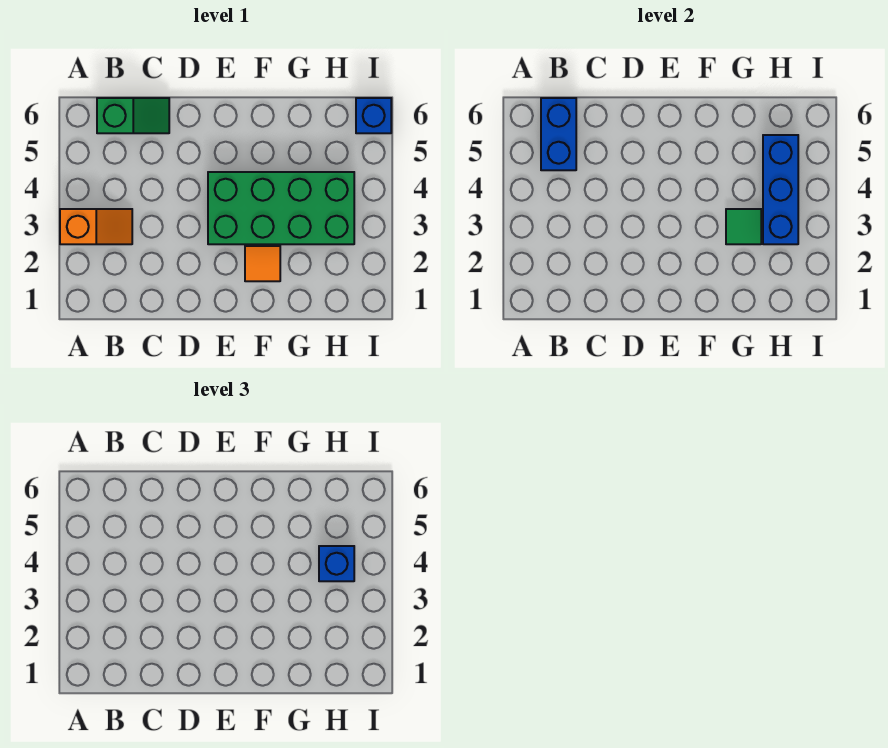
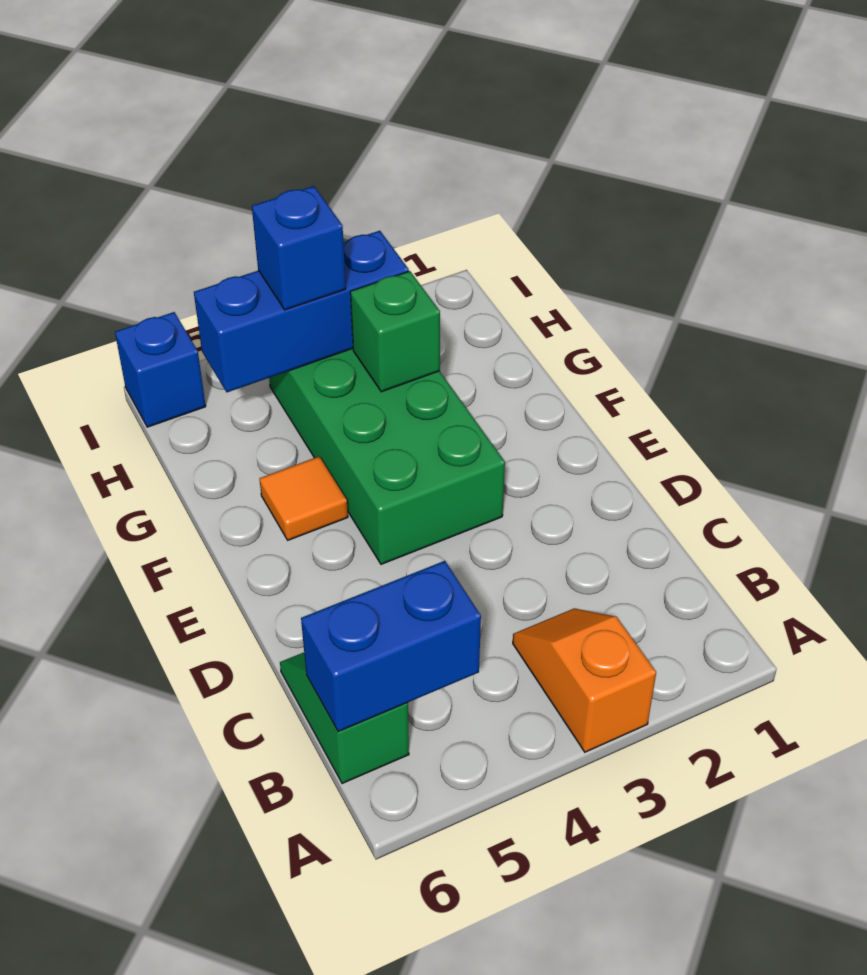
orange 1x1 tile [245,246,280,281] -> orange 1x1 tile moved to [260,457,348,540]
green 1x1 tile [726,209,761,244] -> green 1x1 brick [350,271,440,392]

